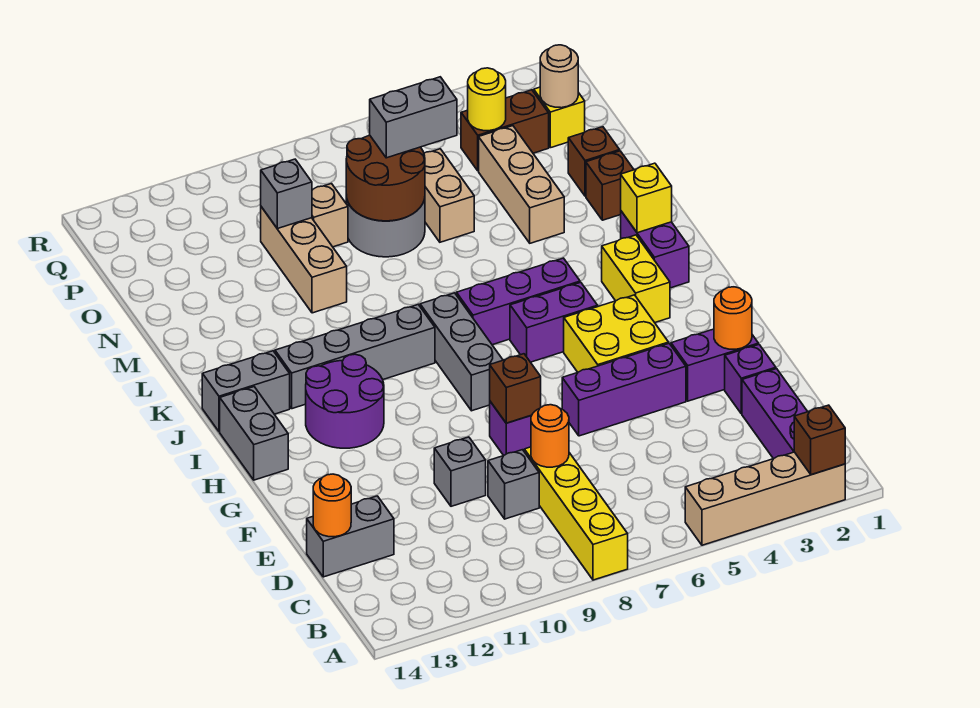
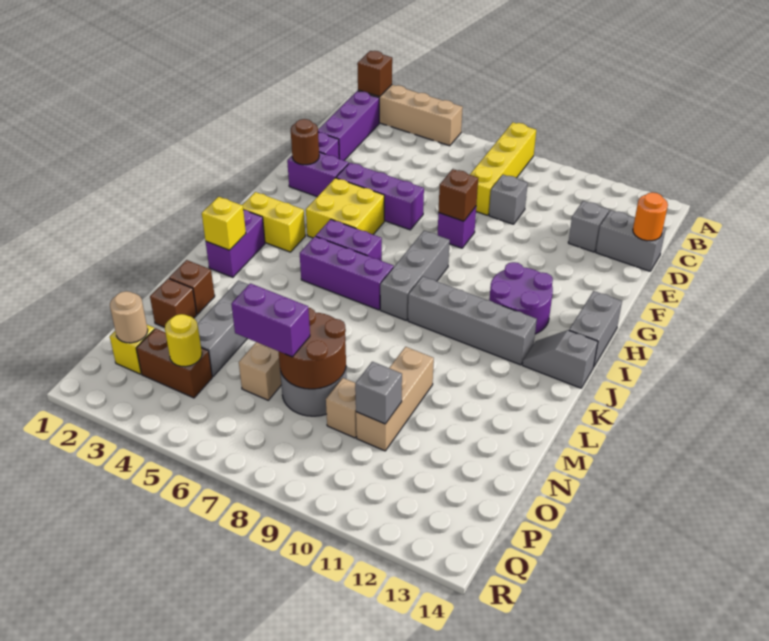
orange 1x1 round brick [531,405,569,467] -> none
grey 1x1 brick [434,437,486,506] -> grey 1x1 brick moved to [568,201,609,252]
orange 1x1 round brick [714,287,752,349] -> brown 1x1 round brick [291,119,319,165]
yellow 1x2 brick [602,235,670,323] -> yellow 1x2 brick turned to [243,192,305,252]
grey 1x2 brick [202,351,290,432] -> grey 1x2 slope [522,330,598,388]
tan 1x3 brick [479,126,564,243] -> grey 1x3 brick [198,281,248,376]
grey 1x2 brick [370,77,457,158] -> purple 1x2 brick [231,283,310,357]

